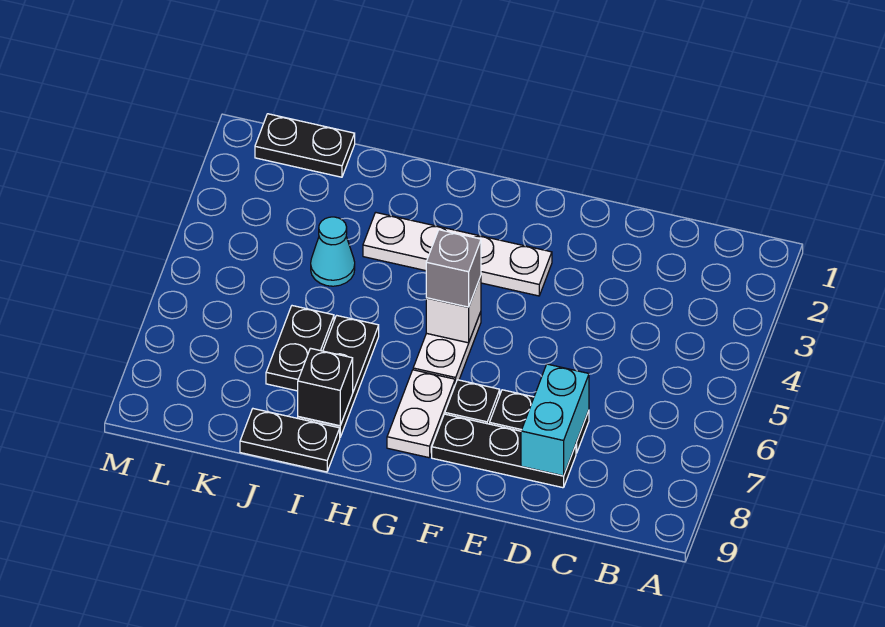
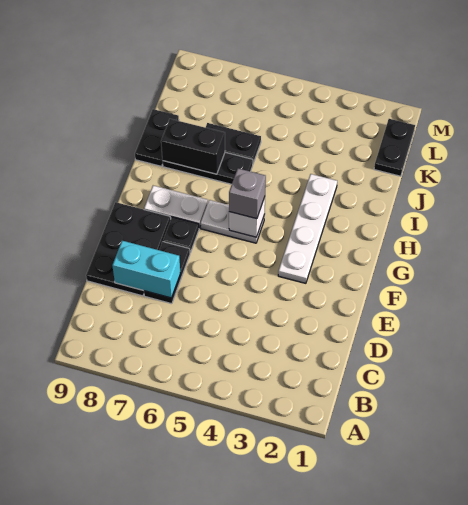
black 1x3 plate [432,414,576,488] -> black 2x3 plate [86,202,171,296]
black 1x1 brick [298,348,353,426] -> black 1x2 brick [161,119,225,174]
cyan 1x1 cone [311,217,355,286] -> none

